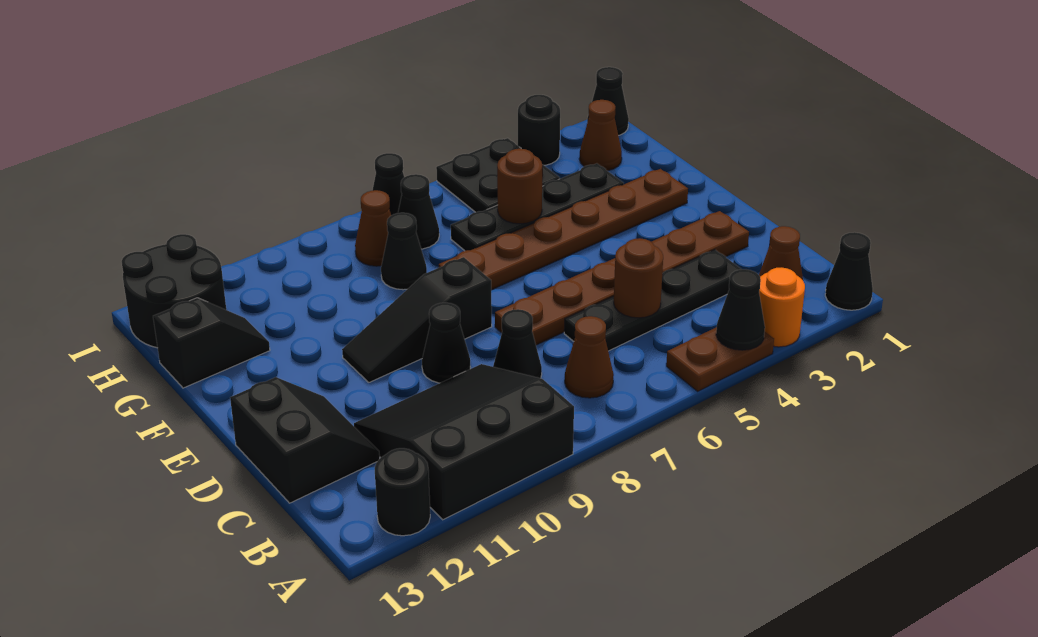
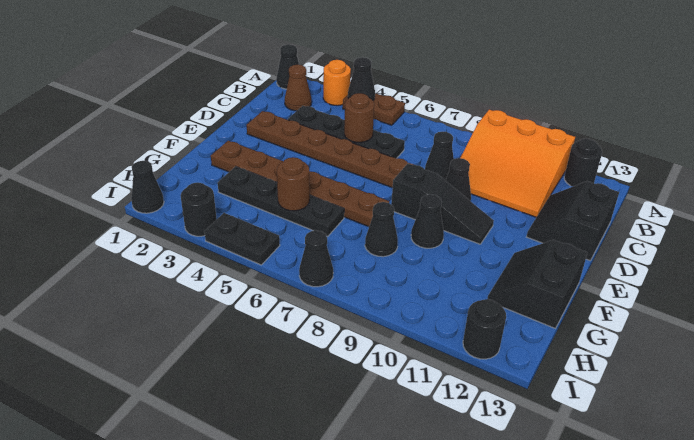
black 3x3 slope [354,364,574,520] -> orange 3x3 slope [460,110,575,217]
brown 1x1 cone [565,316,614,398] -> none
black 1x2 slope [153,298,270,388] -> black 2x2 slope [488,240,587,328]
brown 1x1 cone [579,100,622,171] -> none
black 2x2 plate [436,138,560,212] -> black 1x2 plate [204,213,280,265]
black 1x1 cone [398,174,439,249] -> black 1x1 cone moved to [411,194,444,248]
brown 1x1 cone [355,190,391,266] -> none
black 2x2 round brick [122,234,226,348] -> black 1x1 round brick [463,299,506,359]

